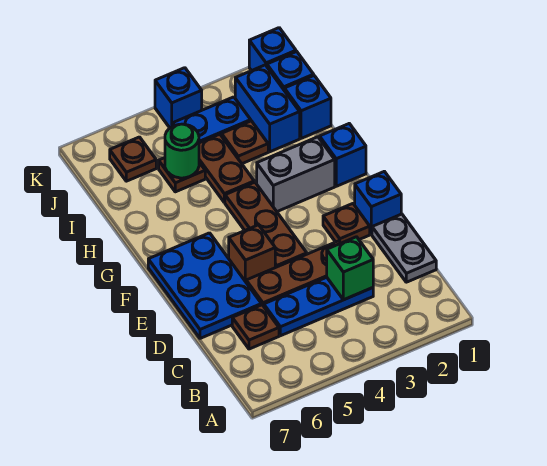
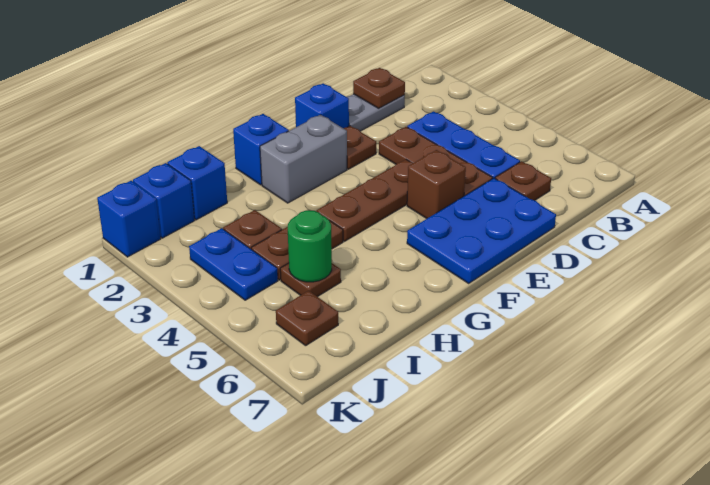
none -> brown 1x1 plate [353,68,405,108]
green 1x1 brick [327,237,373,300] -> none
grey 1x2 brick [257,137,335,212] -> grey 1x2 brick turned to [260,115,347,203]
blue 1x2 brick [235,65,300,152] -> none
blue 1x1 brick [155,68,202,128] -> none

